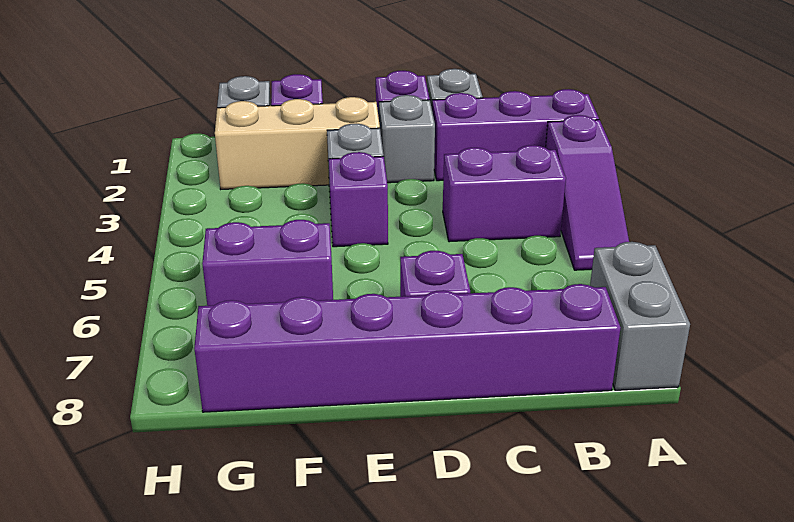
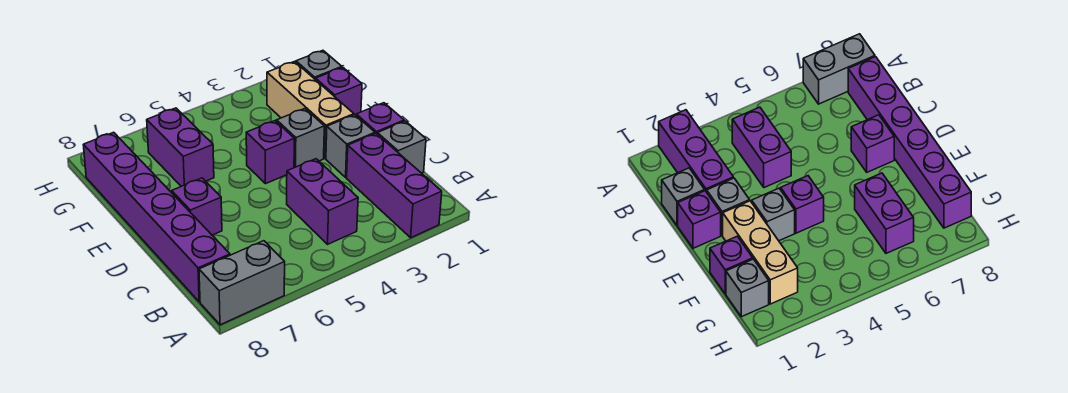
purple 1x3 slope [546,115,629,270] -> none

